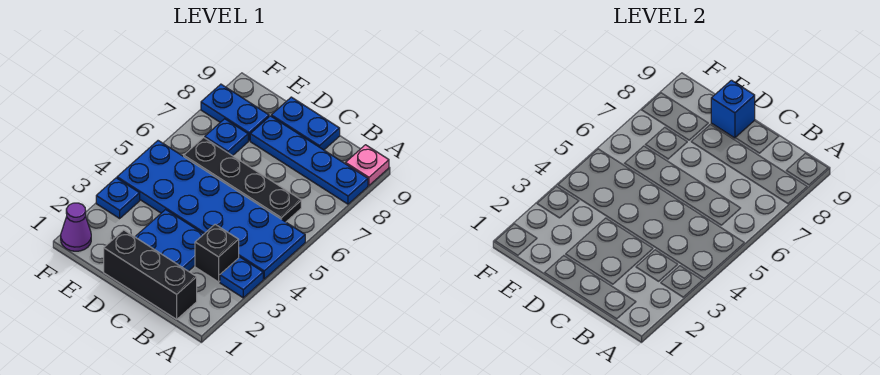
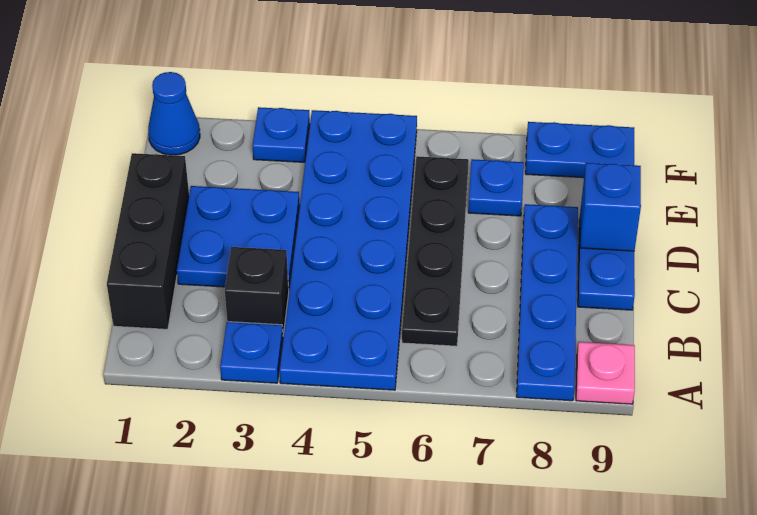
blue 1x2 plate [201,84,269,141] -> blue 1x2 plate turned to [525,122,634,178]
purple 1x1 cone [61,203,91,251] -> blue 1x1 cone [148,72,200,155]

